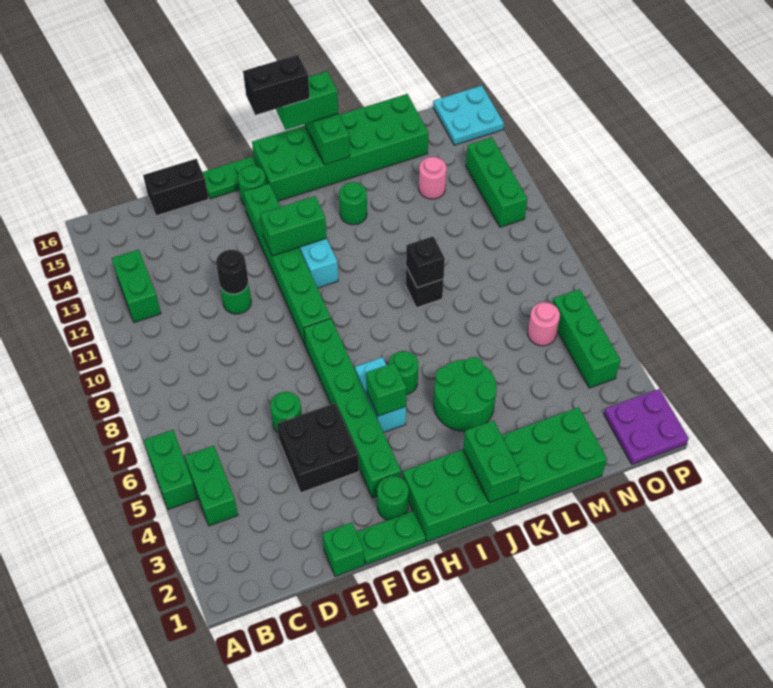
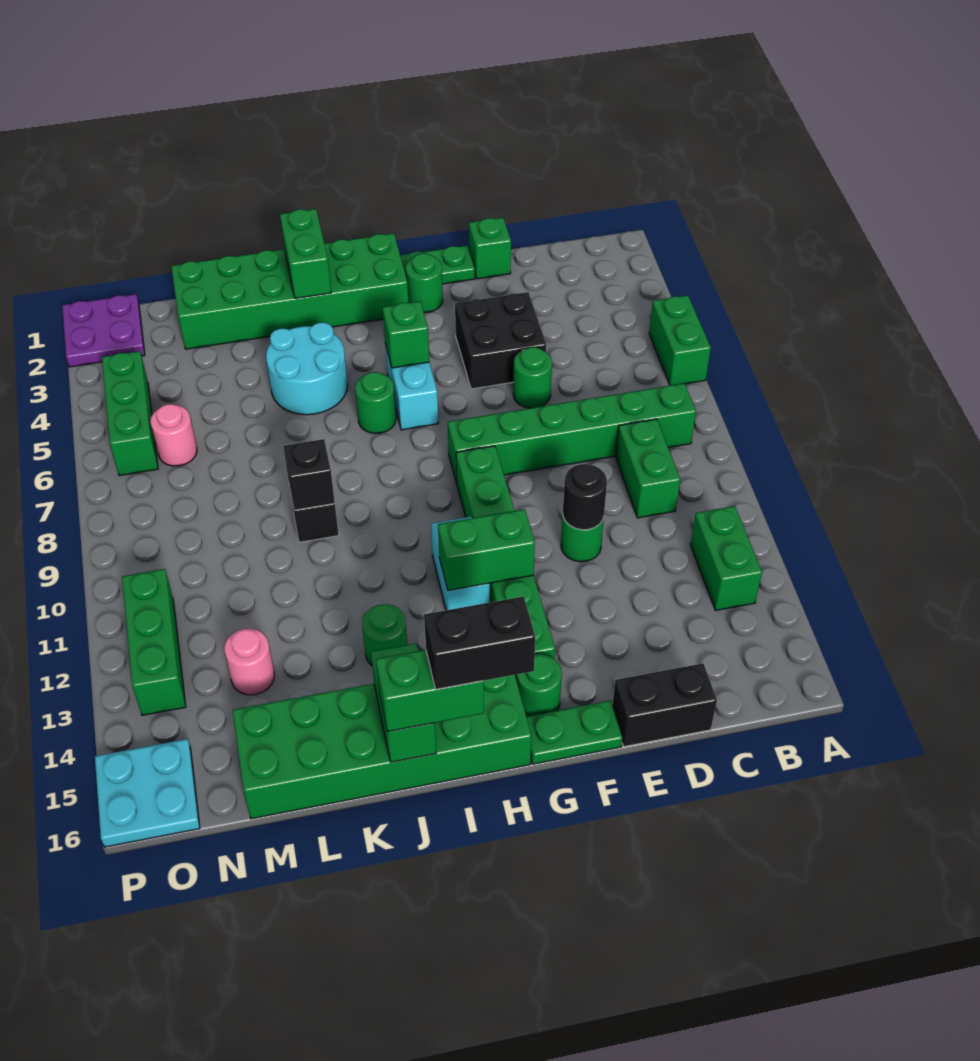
green 1x2 brick [185,446,238,526] -> green 1x2 brick moved to [616,419,680,518]
green 1x6 brick [304,319,401,498] -> green 1x6 brick turned to [448,383,696,483]
green 2x2 round brick [434,357,497,431] -> cyan 2x2 round brick [266,323,348,415]

